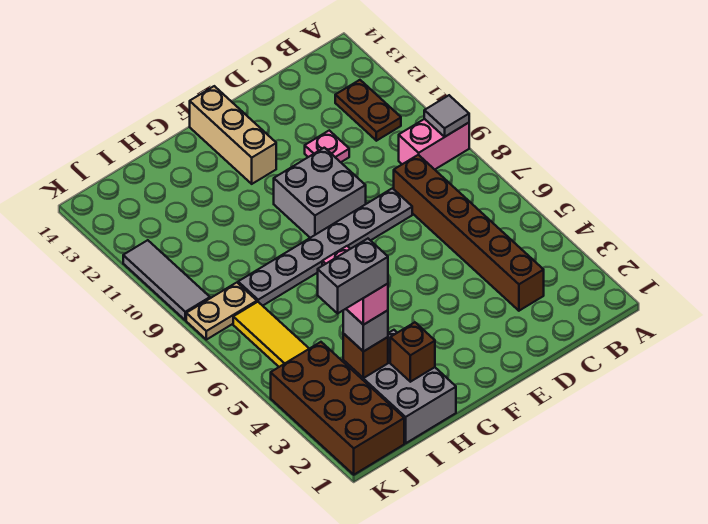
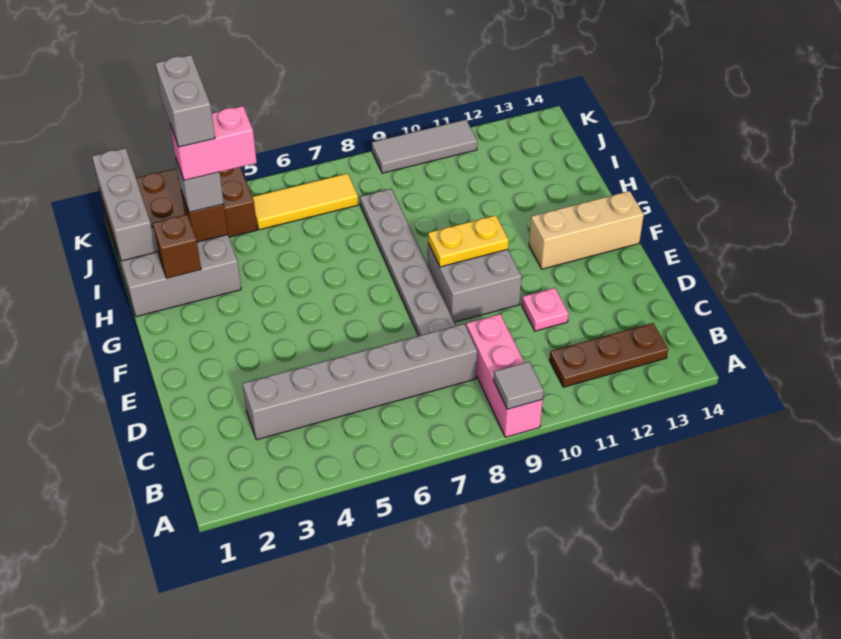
pink 1x2 brick [399,119,469,169] -> pink 1x3 brick [466,314,543,437]
brown 1x2 plate [335,80,401,141] -> brown 1x3 plate [550,323,668,387]
brown 1x6 brick [394,155,544,311] -> grey 1x6 brick [243,324,477,440]
none -> yellow 1x2 plate [428,215,509,267]
none -> grey 1x3 brick [92,148,156,261]
tan 1x2 plate [186,283,257,340] -> none

